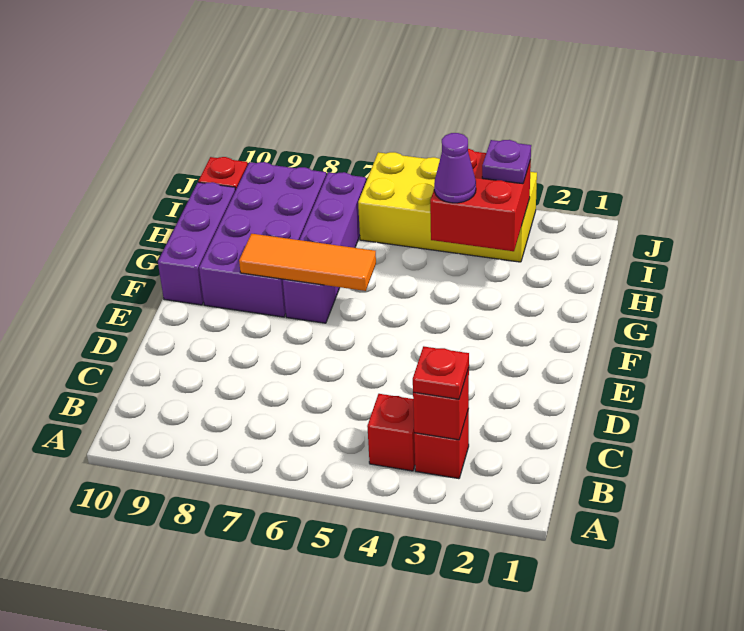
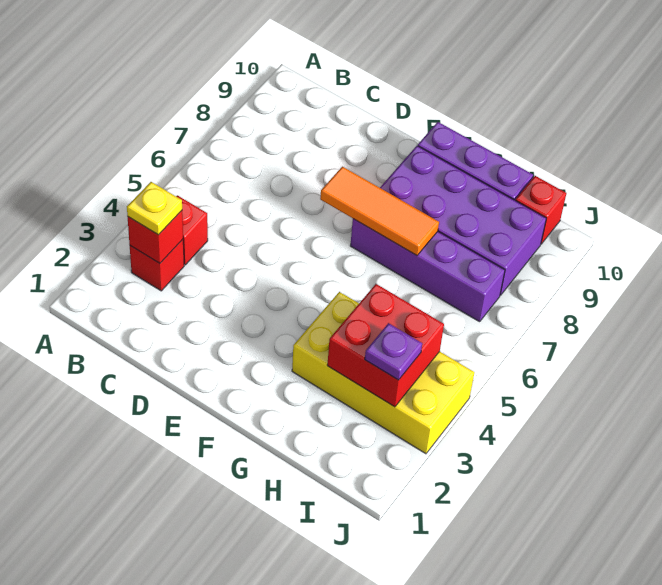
red 1x1 plate [413,346,469,399] -> yellow 1x1 plate [127,182,182,235]
orange 1x3 tile [239,234,376,291] -> orange 1x3 tile turned to [320,167,439,255]
purple 1x1 cone [434,133,476,203] -> none
yellow 2x4 brick [358,152,537,262] -> yellow 2x4 brick turned to [292,292,474,454]

